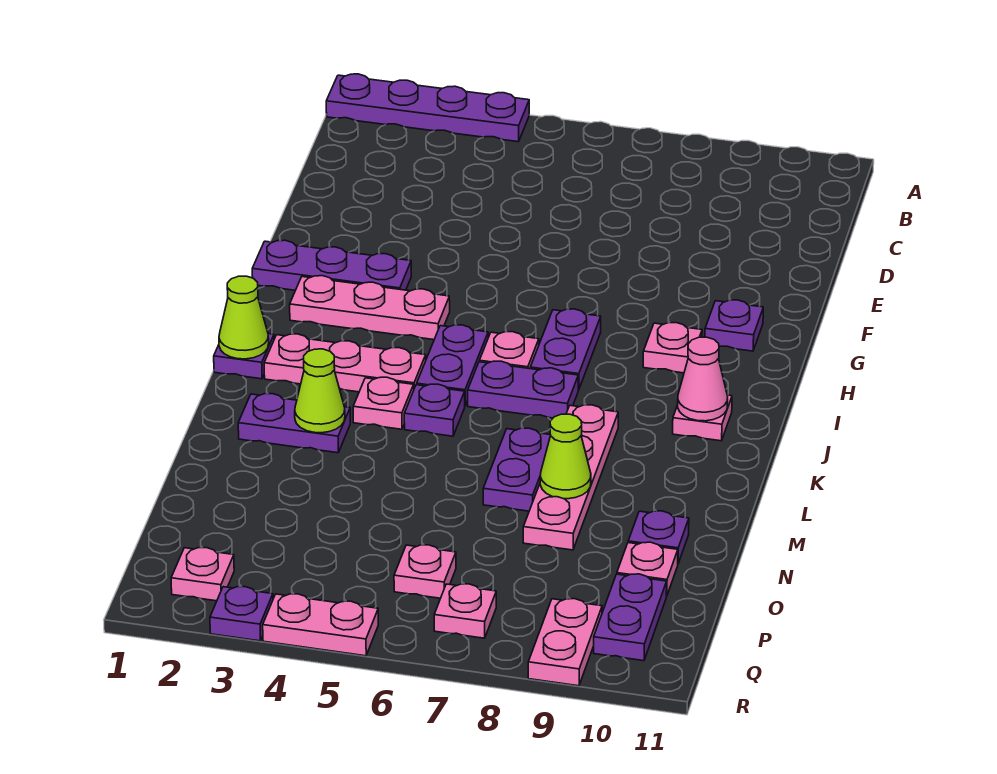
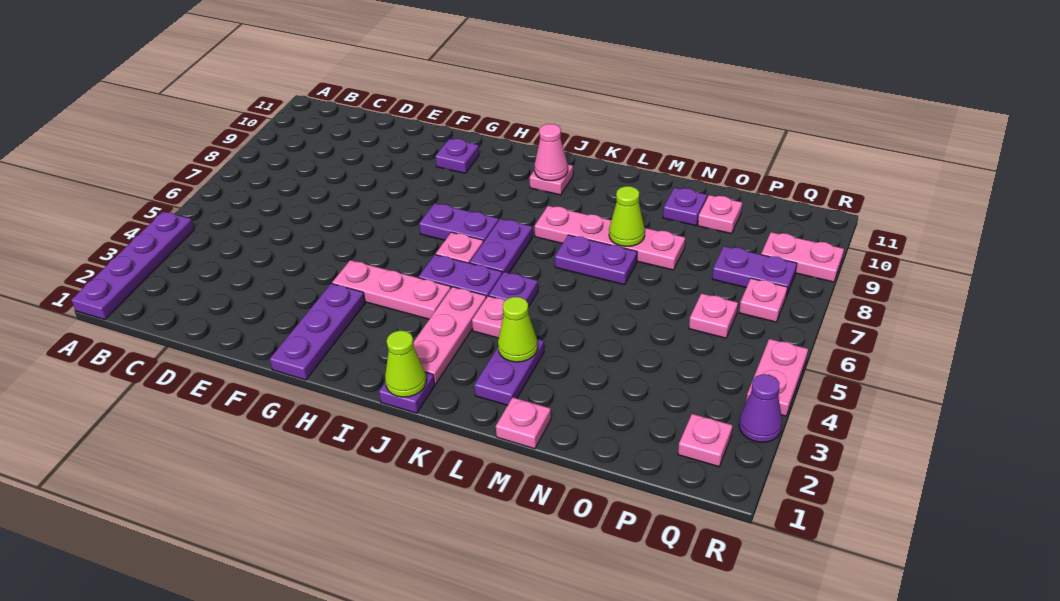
pink 1x3 plate [290,276,450,340] -> pink 1x3 plate turned to [332,260,451,319]
pink 1x1 plate [643,323,702,373] -> pink 1x1 plate moved to [496,398,551,449]
purple 1x2 plate [594,574,667,661] -> purple 1x2 plate moved to [712,246,797,296]
purple 1x1 plate [210,587,273,641] -> purple 1x1 cone [739,374,782,442]

